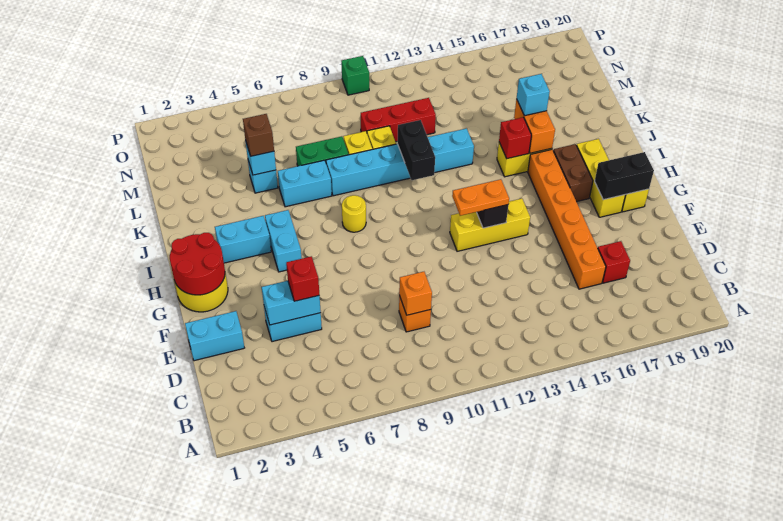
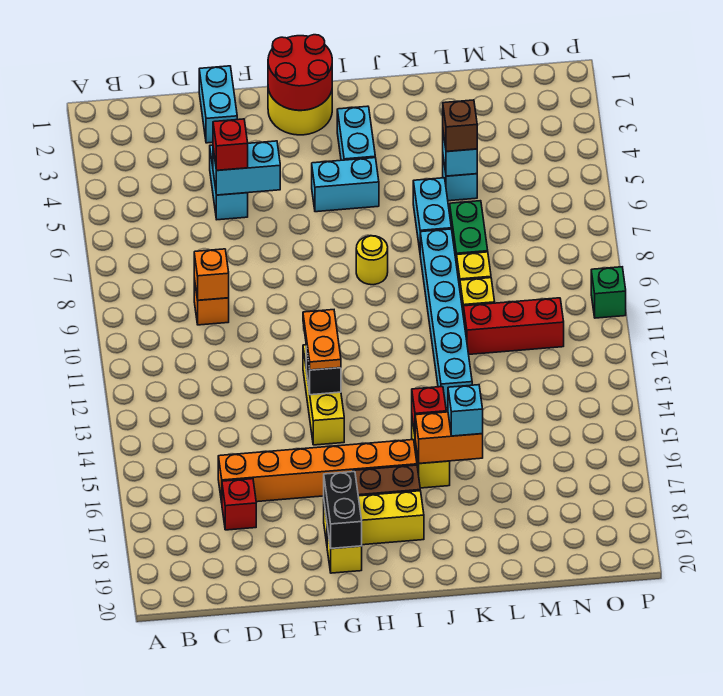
cyan 1x2 brick [262,281,321,325] -> cyan 1x2 brick turned to [213,141,280,195]
black 1x2 brick [398,120,435,180] -> none
red 1x3 brick [361,98,436,142] -> red 1x3 brick turned to [464,298,564,354]

